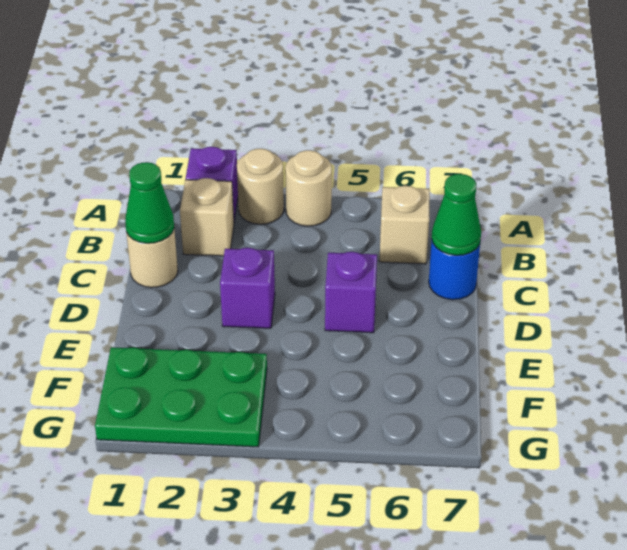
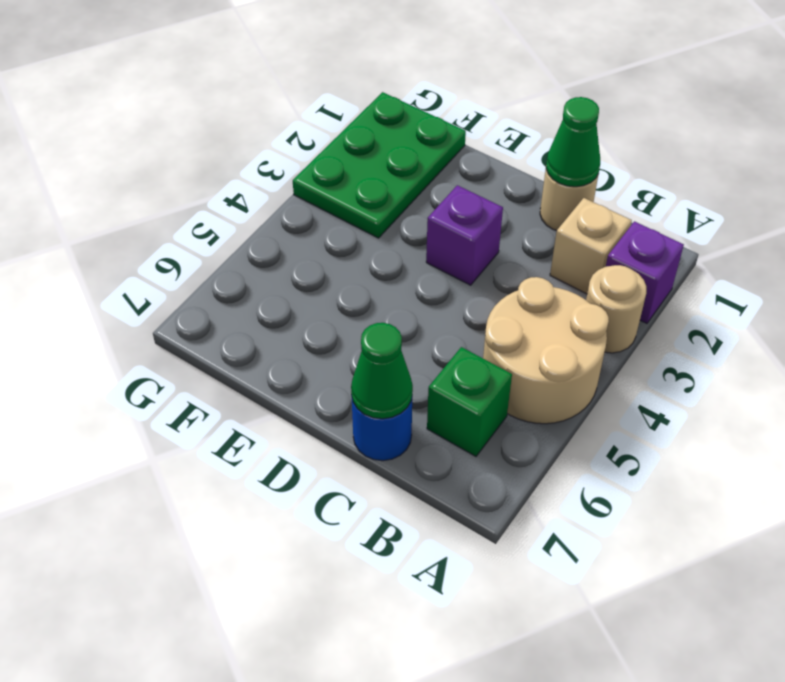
tan 1x1 round brick [285,150,332,226] -> tan 2x2 round brick [483,277,609,424]
tan 1x1 brick [379,186,430,264] -> green 1x1 brick [427,347,512,456]
purple 1x1 brick [325,252,377,333] -> none

